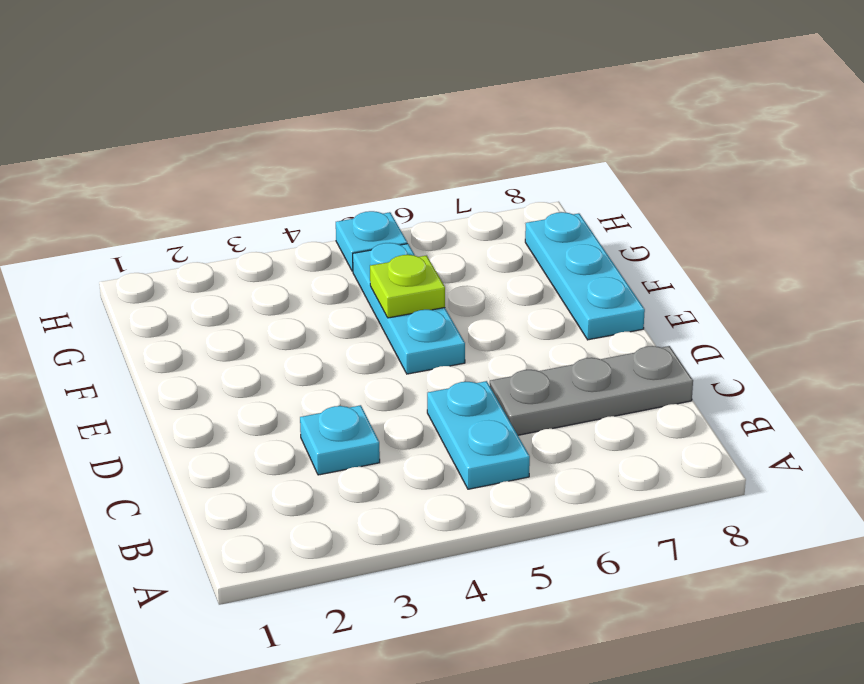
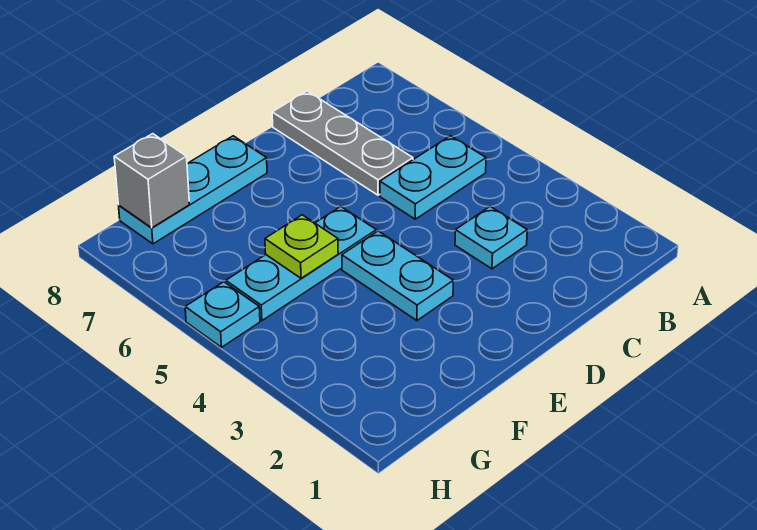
none -> cyan 1x2 plate [342,231,453,321]
none -> grey 1x1 brick [114,134,190,228]

